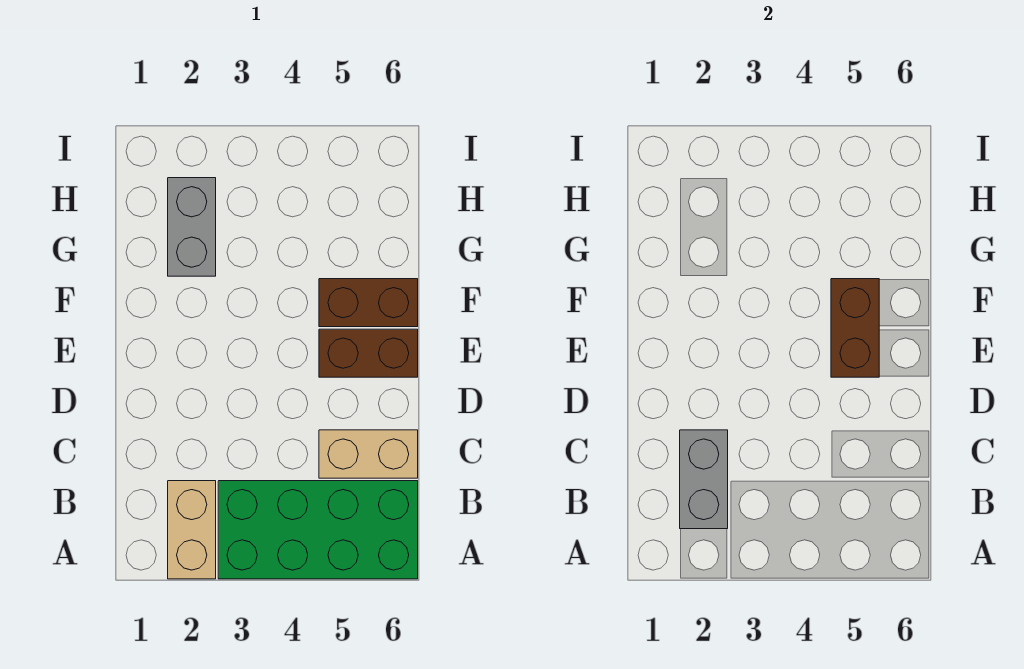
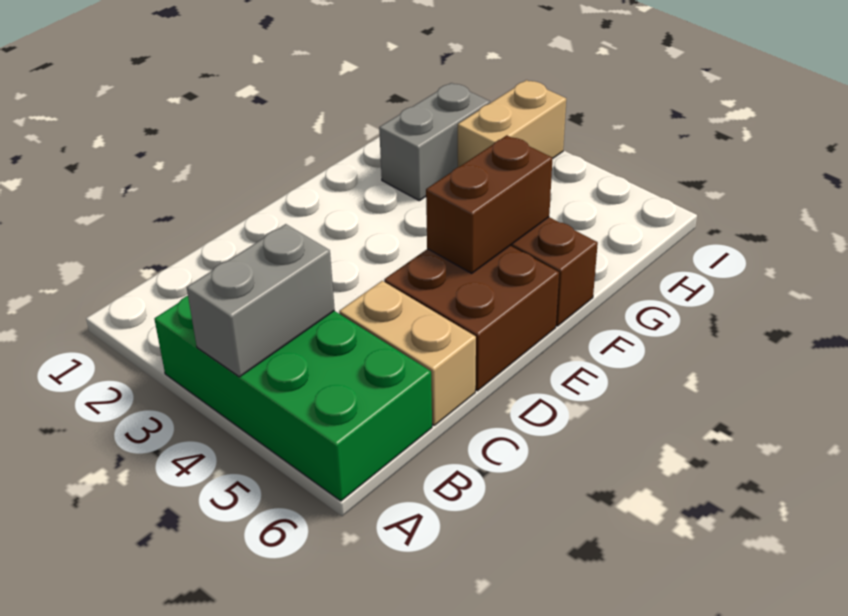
tan 1x2 brick [168,481,216,579] -> tan 1x2 brick moved to [458,80,566,167]
grey 1x2 brick [680,430,728,529] -> grey 1x2 brick moved to [187,224,335,377]
brown 1x2 brick [319,329,418,377] -> brown 2x2 brick [384,246,559,391]

